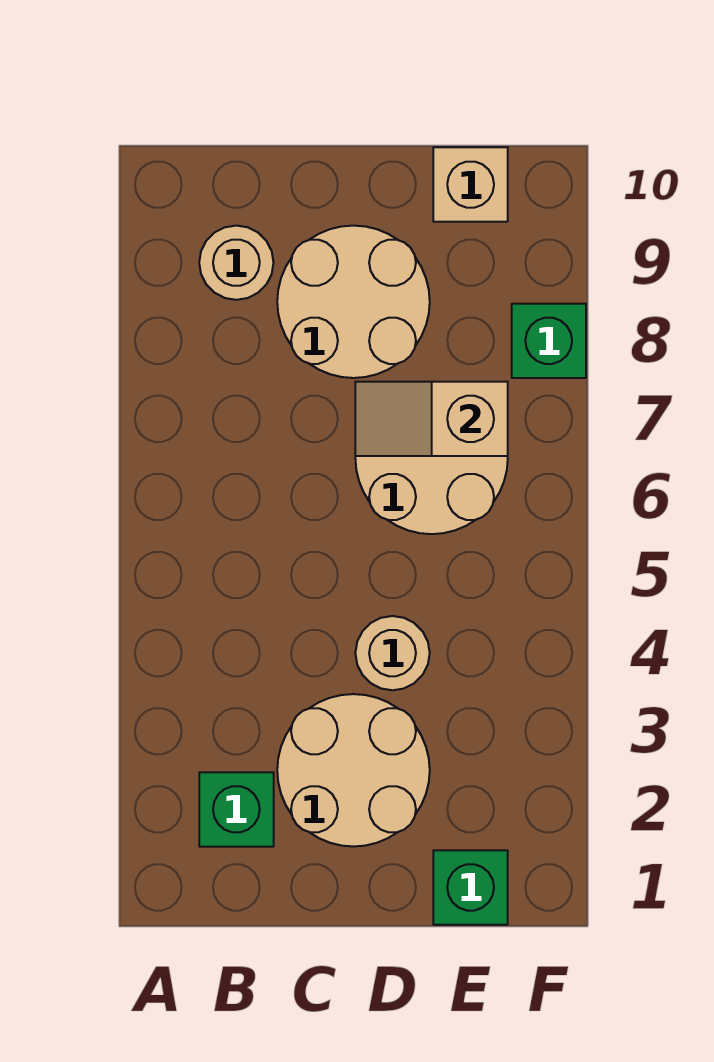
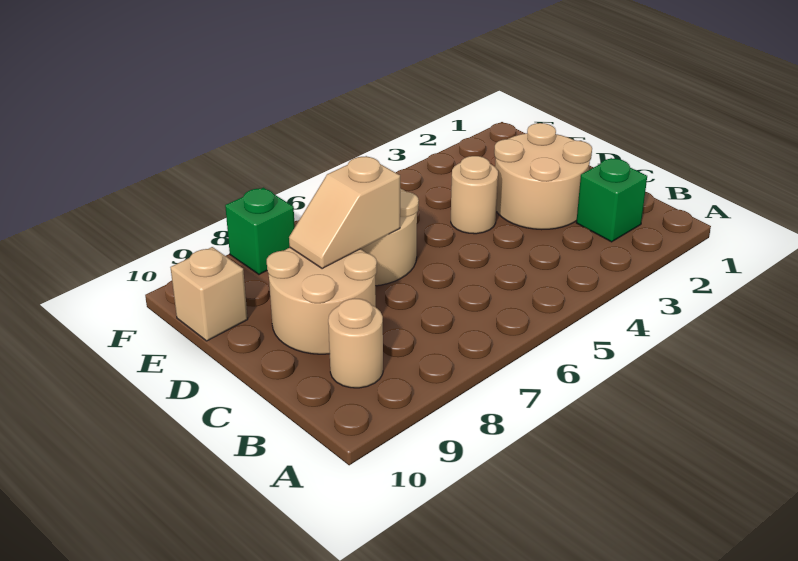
tan 1x2 slope [355,382,508,456] -> tan 1x2 slope turned to [289,156,400,269]
green 1x1 brick [433,850,508,925] -> none

